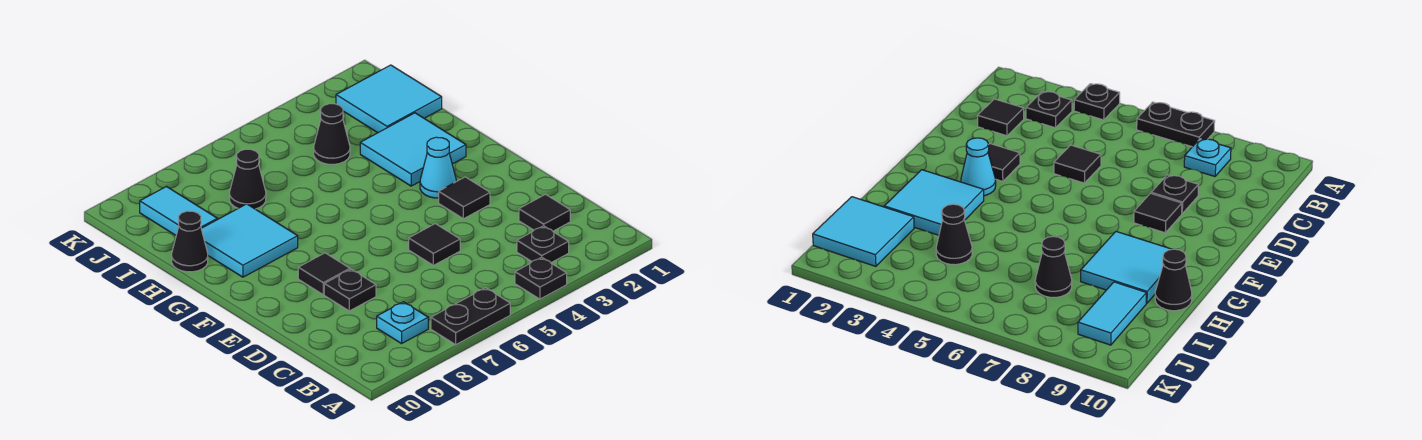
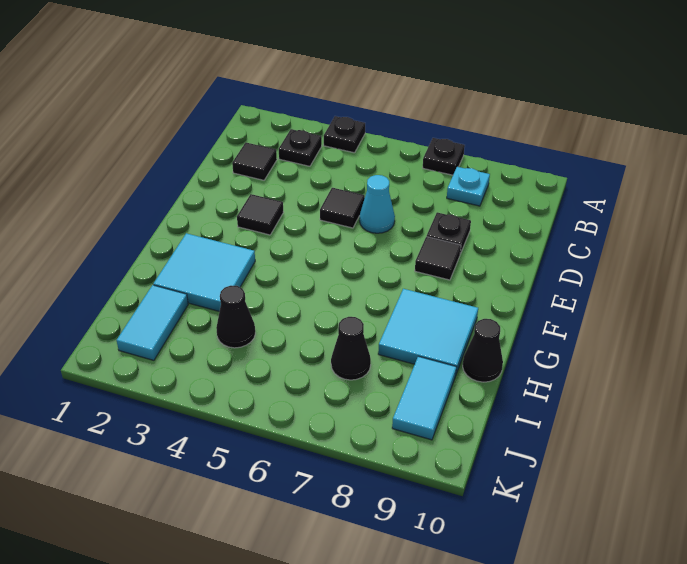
black 1x2 plate [431,288,510,345] -> black 1x1 plate [423,138,465,175]
cyan 1x1 cone [420,137,456,198] -> cyan 1x1 cone moved to [360,175,395,233]
cyan 2x2 tile [336,65,442,133] -> cyan 1x2 tile [117,285,188,360]

